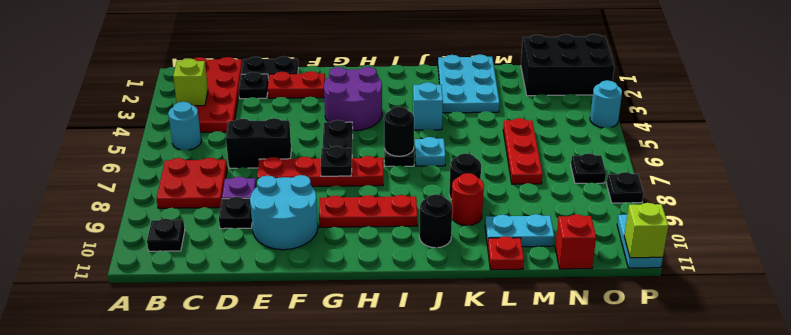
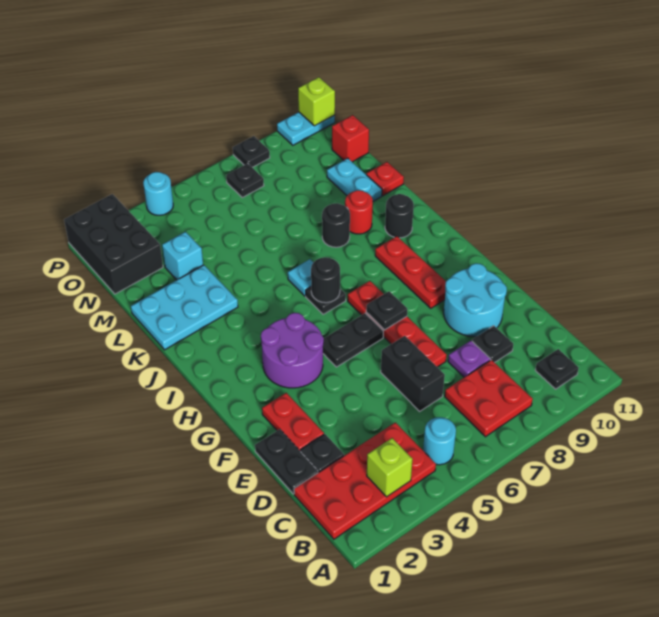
cyan 1x1 brick [413,82,443,130] -> cyan 1x1 brick moved to [162,232,203,280]
red 1x3 plate [503,118,543,184] -> none

